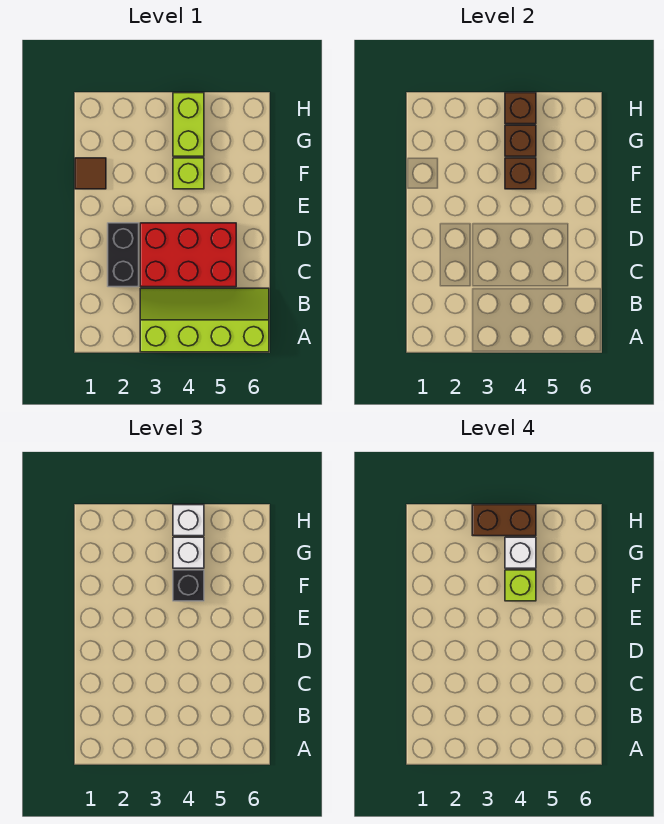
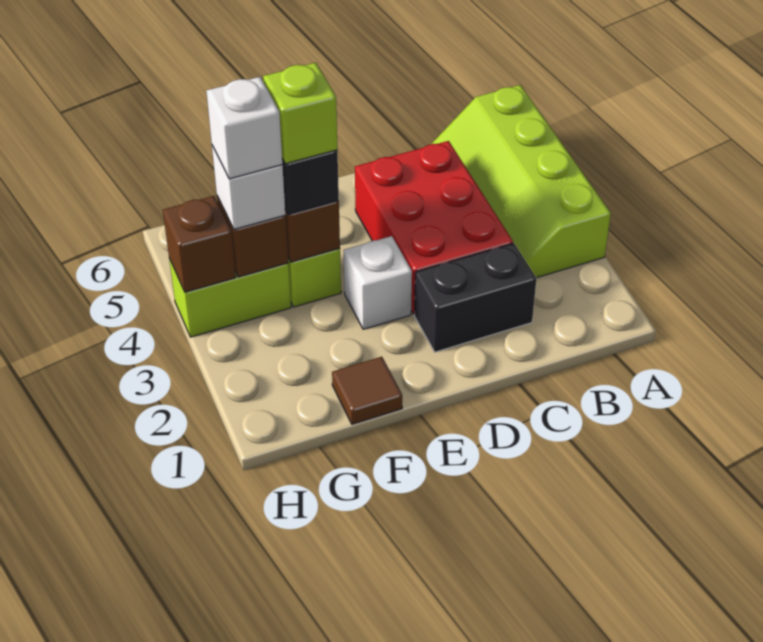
brown 1x2 brick [472,505,536,536] -> none
white 1x1 brick [173,505,204,536] -> white 1x1 brick moved to [344,236,412,329]

